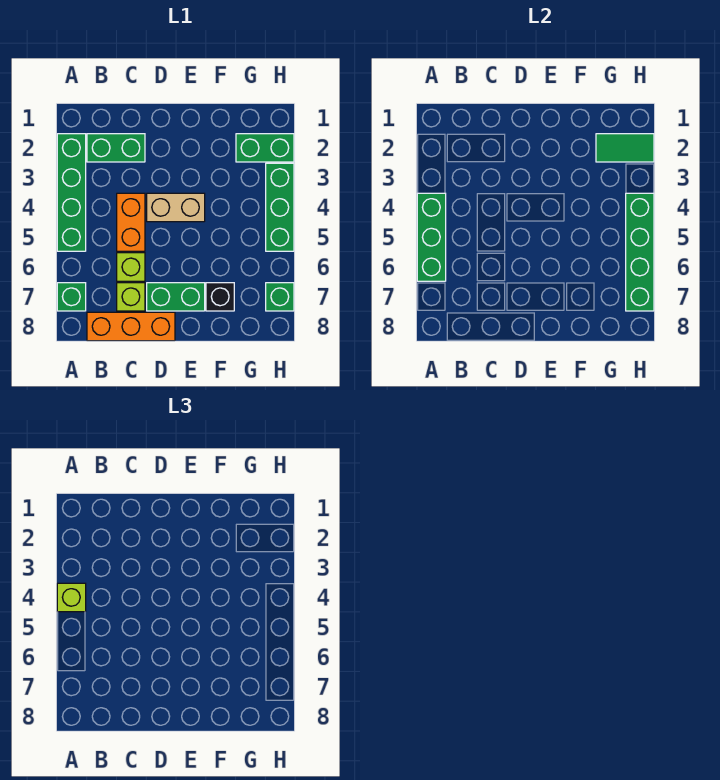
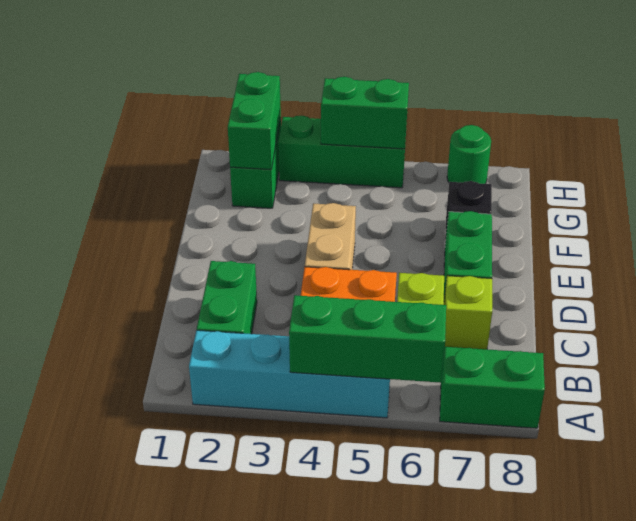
green 1x4 brick [57,134,86,251] -> cyan 1x4 brick [189,330,390,418]
lime 1x1 brick [57,583,86,612] -> none
green 1x1 brick [57,283,86,311] -> green 1x2 brick [440,347,545,428]
orange 1x3 brick [87,312,175,341] -> none
green 1x2 tile [596,134,654,162] -> green 1x2 brick [228,72,281,170]
green 1x4 brick [626,193,654,311] -> green 1x2 brick [321,77,409,149]
green 1x1 brick [266,283,294,311] -> green 1x1 round brick [447,125,491,184]

